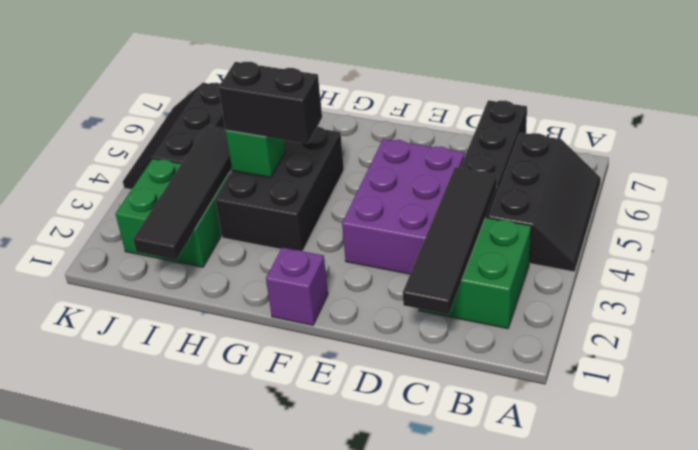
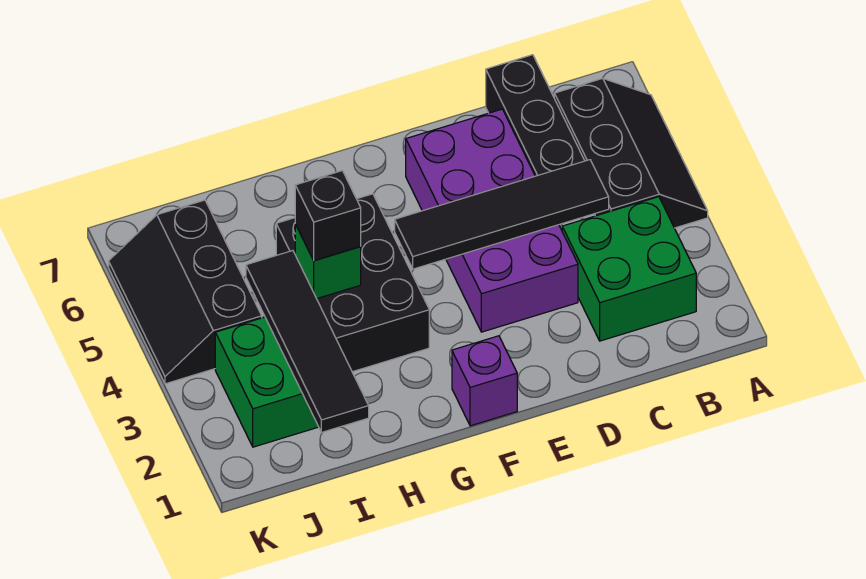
black 1x4 tile [403,167,497,314] -> black 1x4 tile turned to [395,160,609,269]
purple 2x3 brick [342,139,464,274] -> purple 2x4 brick [406,109,578,332]
black 1x2 brick [218,62,322,144] -> black 1x1 brick [295,171,361,260]

